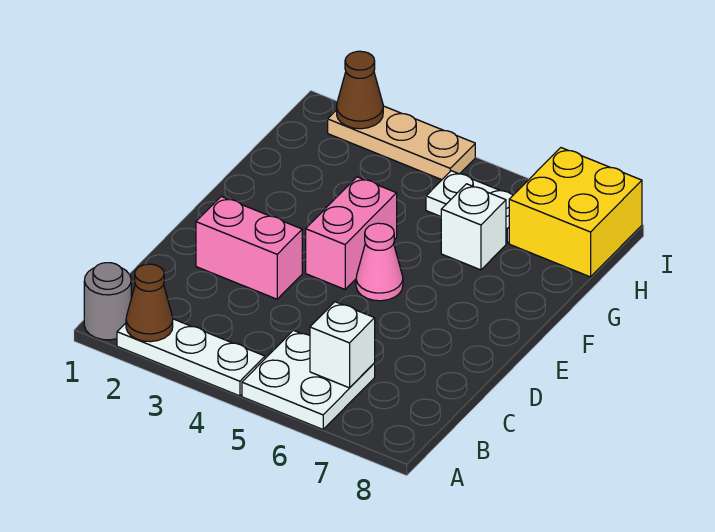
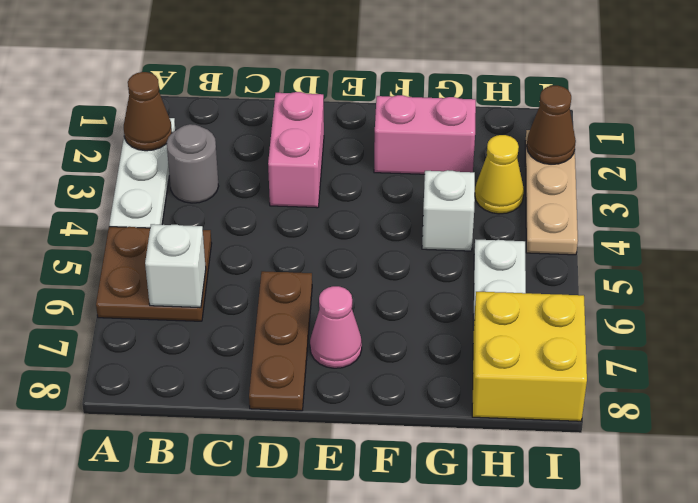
grey 1x1 round brick [84,263,131,340] -> grey 1x1 round brick moved to [167,124,219,203]
white 2x2 plate [242,330,375,429] -> brown 2x2 plate [96,227,212,321]
none -> brown 1x3 plate [249,271,312,411]
pink 1x2 brick [306,177,397,289] -> pink 1x2 brick moved to [374,95,476,174]
pink 1x1 cone [356,223,403,301] -> pink 1x1 cone moved to [310,286,362,368]
white 1x1 brick [441,184,506,270] -> white 1x1 brick moved to [422,170,475,251]
none -> yellow 1x1 cone [475,135,524,214]

